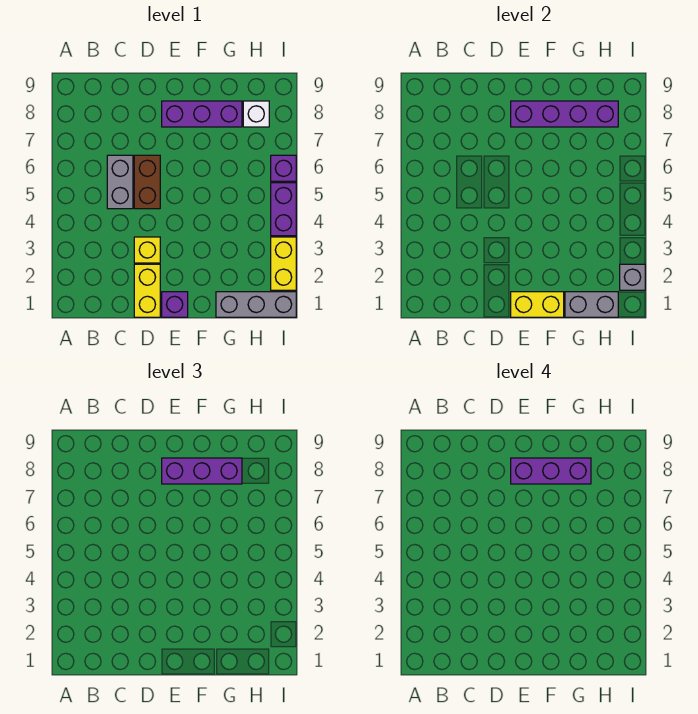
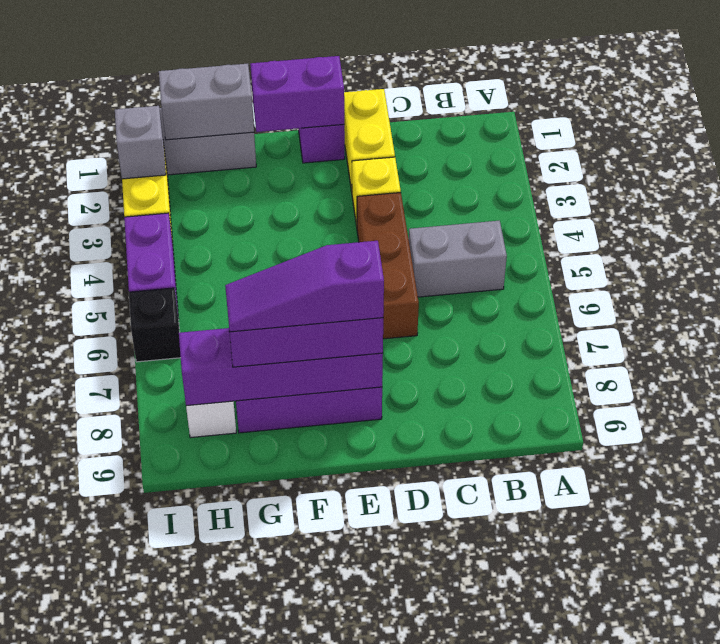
grey 1x2 brick [107,155,133,209] -> grey 1x2 brick turned to [409,221,507,297]
brown 1x2 brick [134,155,160,209] -> brown 1x3 brick [357,193,419,339]
yellow 1x2 brick [511,292,564,317] -> purple 1x2 brick [250,56,344,132]
purple 1x3 brick [511,458,591,484] -> purple 1x3 slope [225,241,384,332]
purple 1x1 brick [271,155,296,181] -> black 1x1 brick [129,288,181,362]

